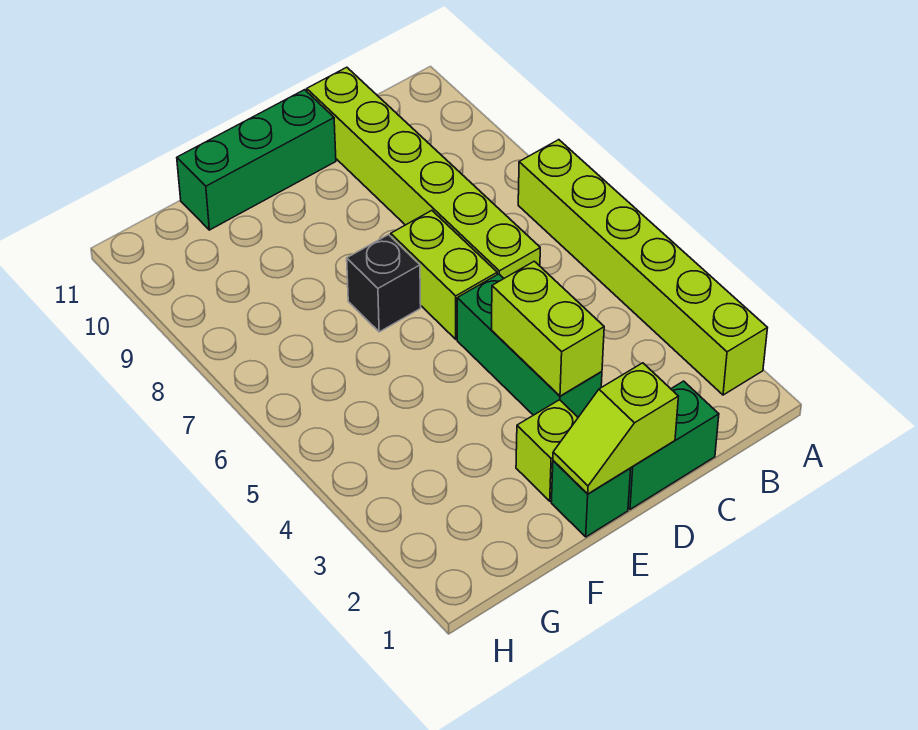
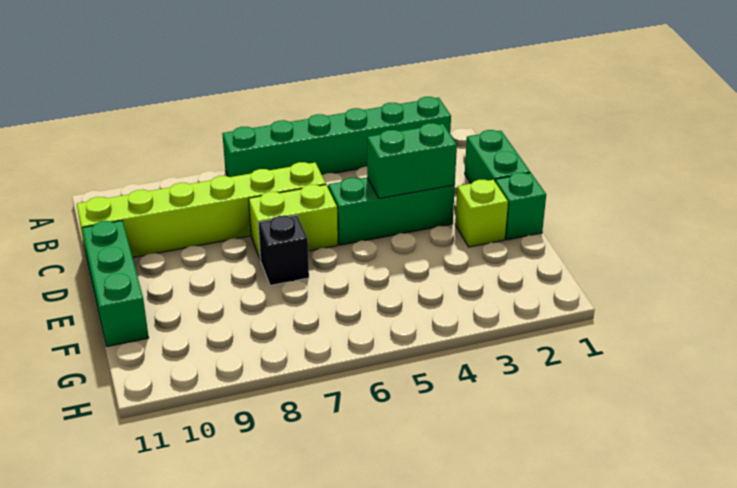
lime 1x6 brick [518,140,767,395] -> green 1x6 brick [222,97,451,177]
lime 1x2 slope [553,363,678,494] -> none
lime 1x2 brick [492,261,604,396] -> green 1x2 brick [367,123,457,199]

